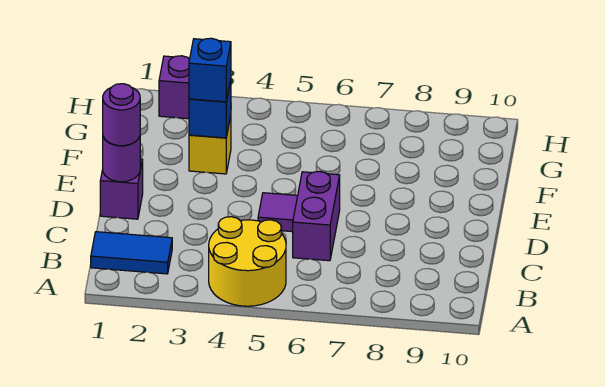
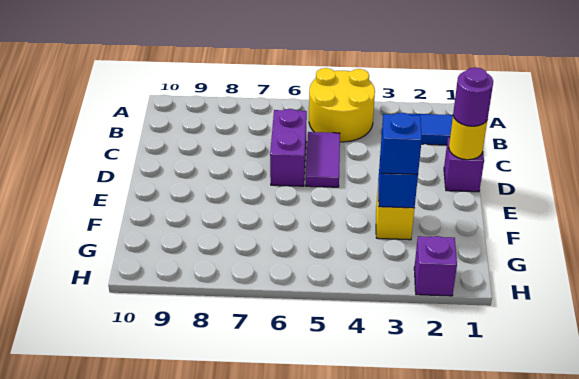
purple 1x1 round brick [103,137,140,182] -> yellow 1x1 round brick [449,116,487,160]
purple 1x1 tile [258,193,298,232] -> purple 1x2 tile [306,132,340,187]

